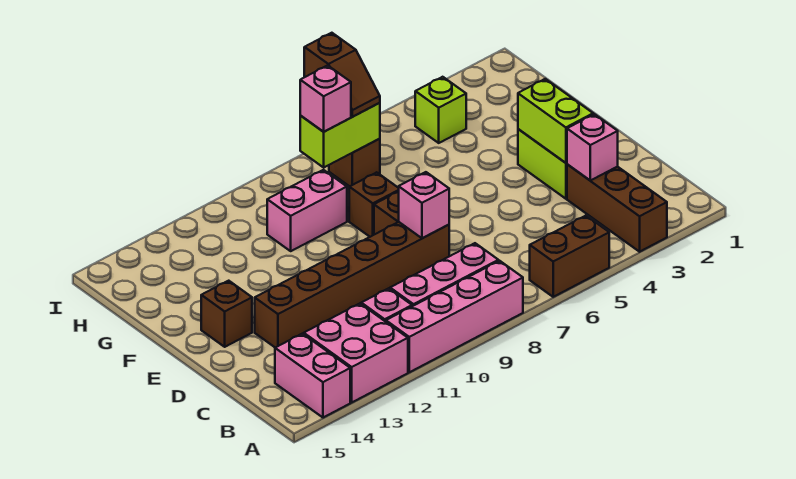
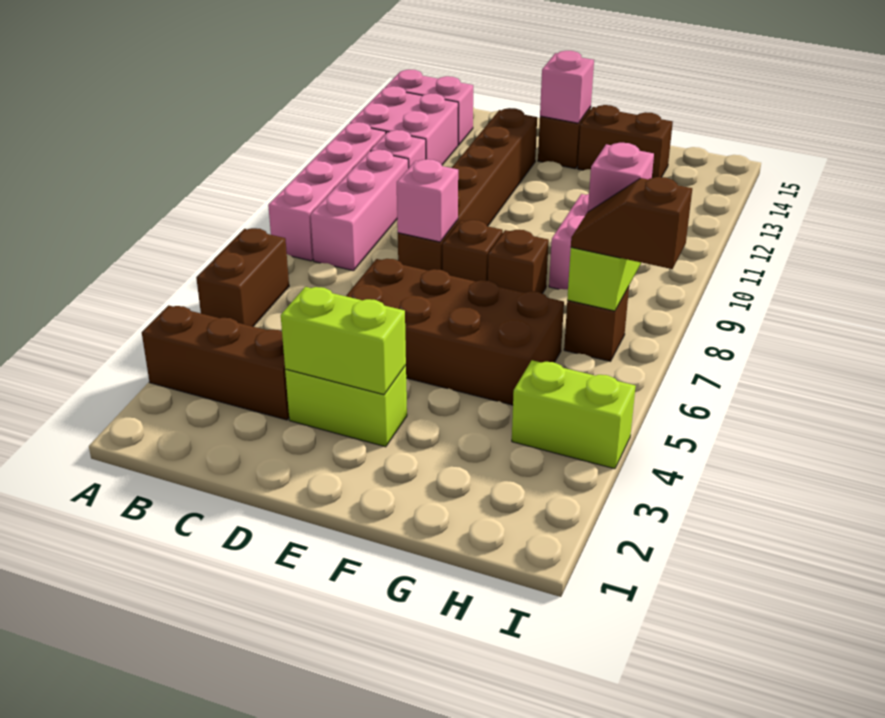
pink 1x1 brick [567,114,618,180] -> pink 1x1 brick moved to [540,51,594,123]
none -> brown 2x4 brick [346,259,564,405]
none -> brown 1x2 brick [578,105,673,178]
lime 1x1 brick [415,77,466,143] -> lime 1x2 brick [512,360,636,469]

